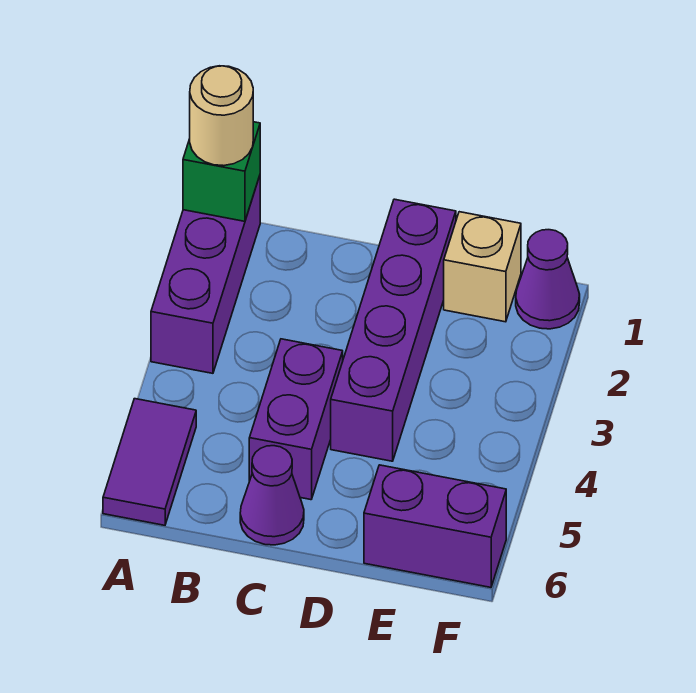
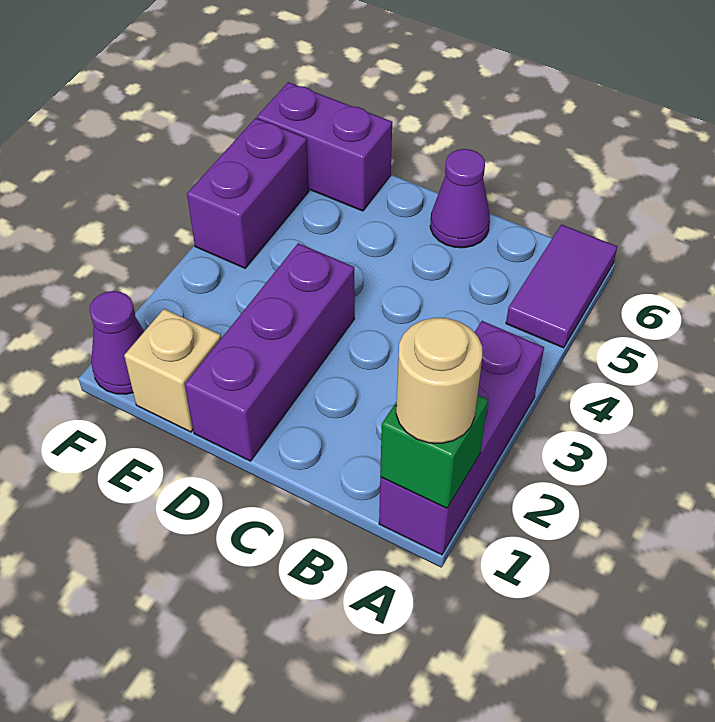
purple 1x2 brick [249,339,343,500] -> purple 1x2 brick moved to [187,118,309,268]
purple 1x4 brick [331,199,456,461] -> purple 1x3 brick [185,243,355,461]

